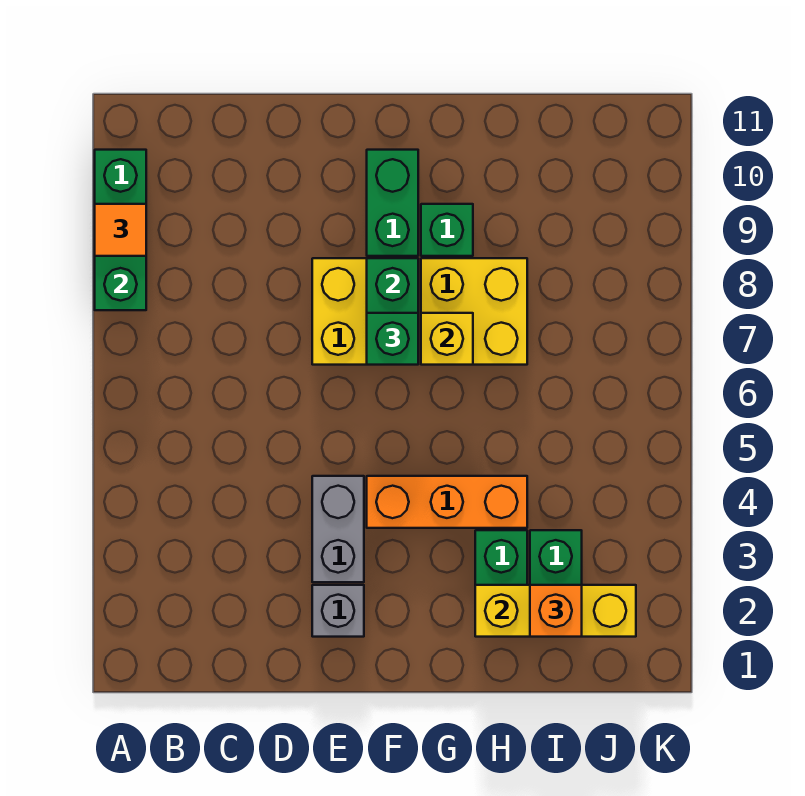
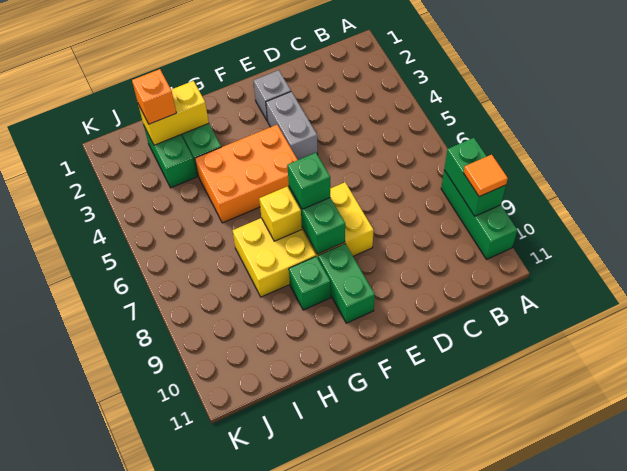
orange 1x3 brick [367,476,527,528] -> orange 2x3 brick [195,125,297,223]
yellow 1x3 brick [475,585,636,637] -> yellow 1x2 brick [138,81,209,145]

